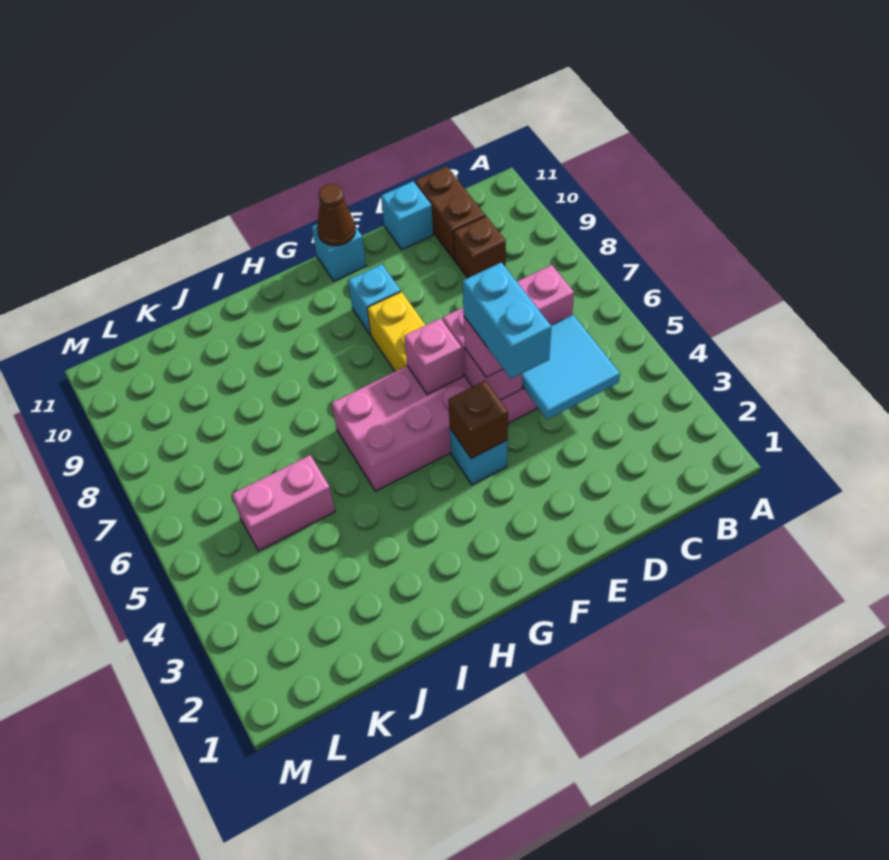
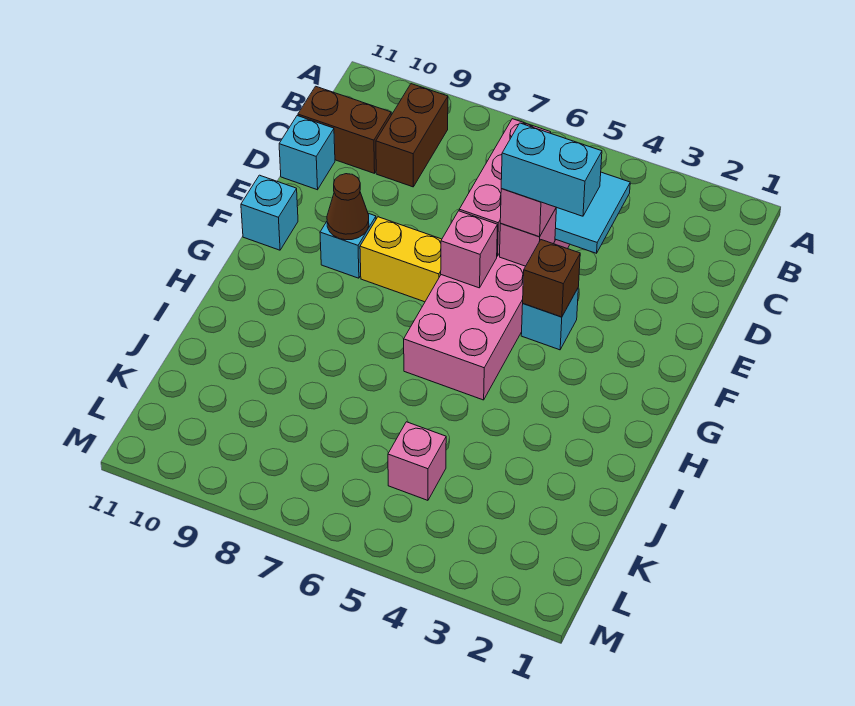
brown 1x1 brick [454,216,506,278] -> brown 1x2 brick [376,84,448,187]
brown 1x1 cone [317,184,355,246] -> brown 1x1 cone moved to [327,174,369,240]
pink 1x2 brick [232,455,335,551] -> pink 1x1 brick [388,422,446,500]

